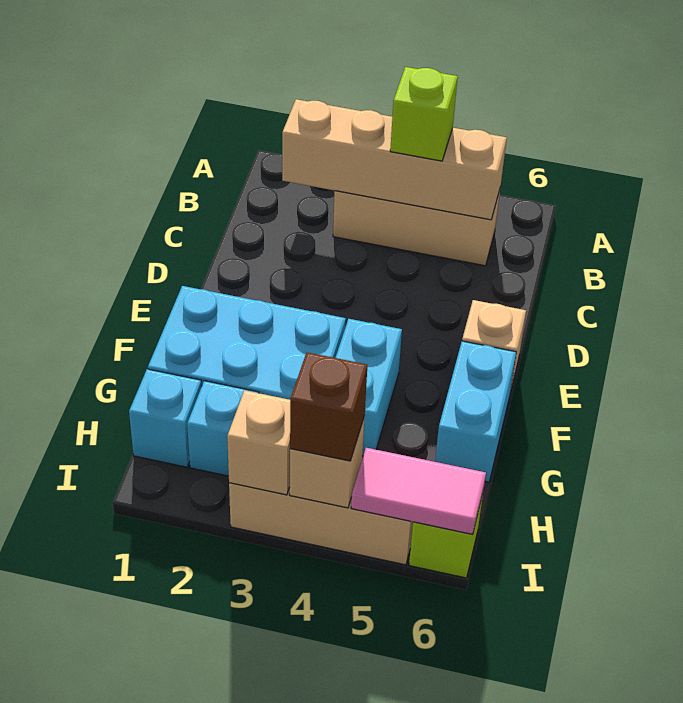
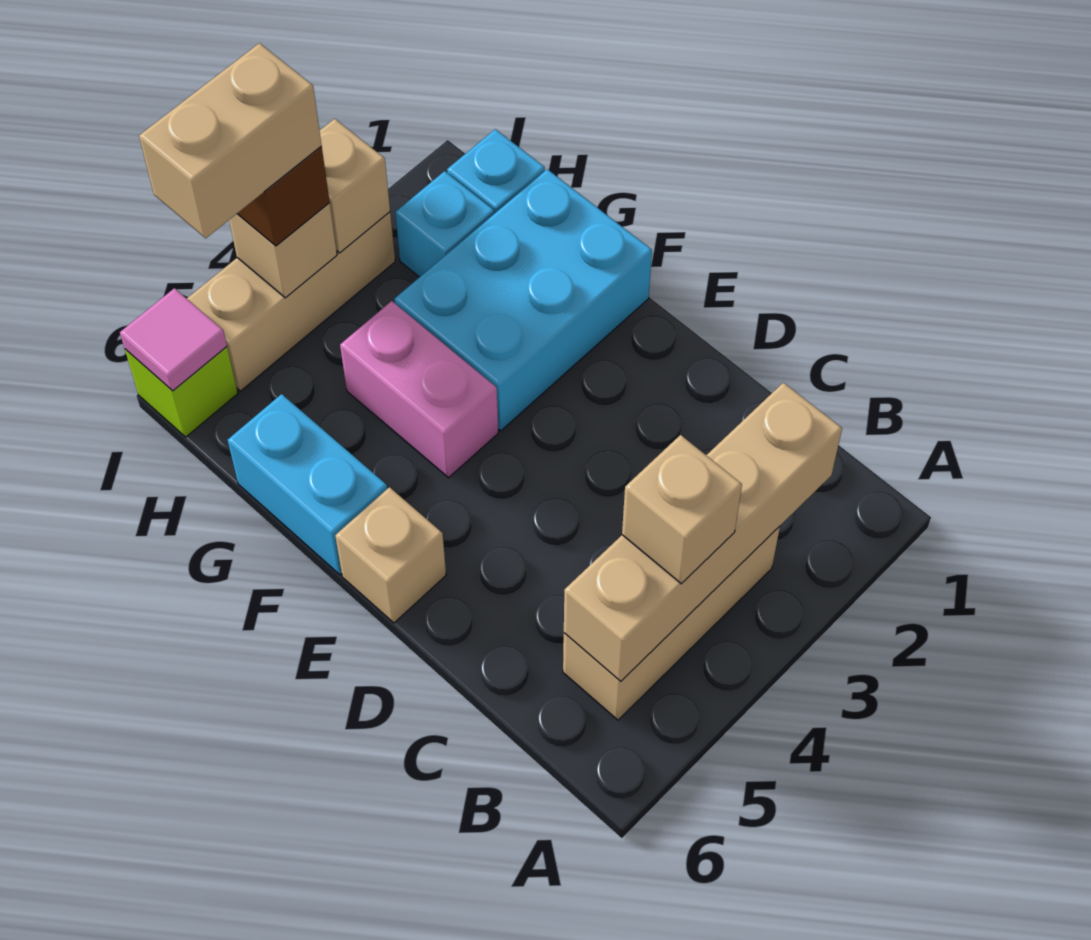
lime 1x1 brick [390,67,458,161] -> tan 1x1 brick [622,435,742,584]
cyan 1x2 brick [336,319,402,456] -> pink 1x2 brick [340,301,498,478]
none -> tan 1x2 brick [139,43,322,238]
pink 1x2 tile [351,448,486,534] -> pink 1x1 tile [120,288,227,391]

